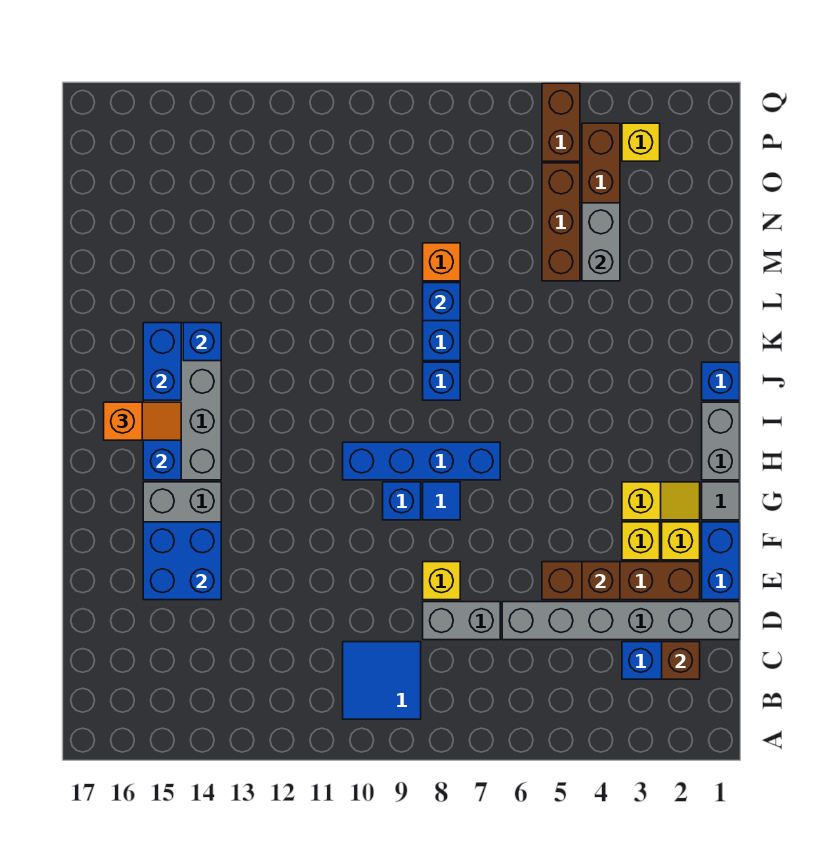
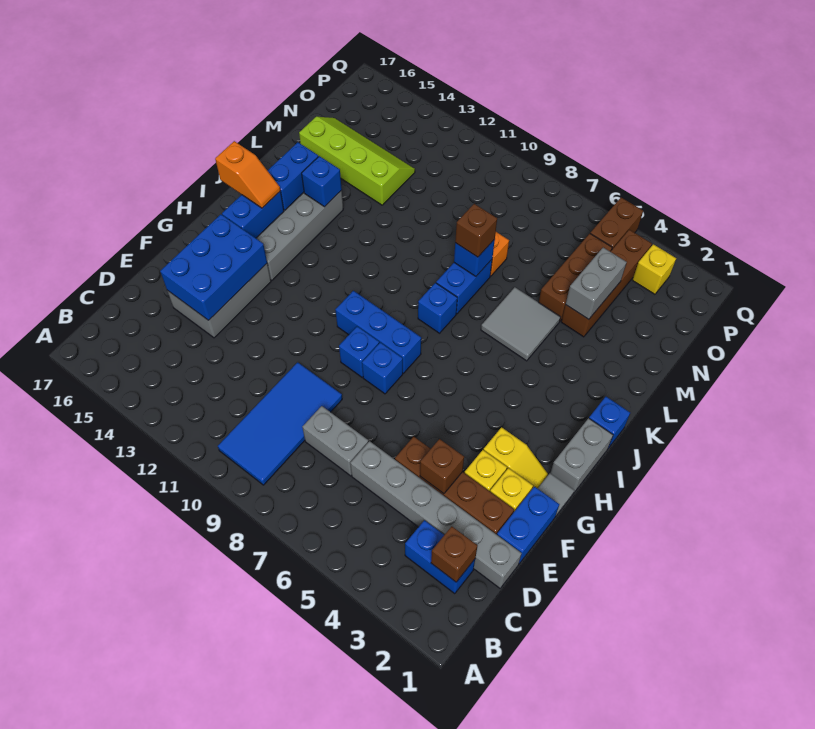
blue 2x2 tile [343,642,421,719] -> blue 2x4 tile [218,362,342,485]
yellow 1x1 brick [423,562,460,600] -> none
blue 2x2 brick [143,522,221,600] -> blue 2x3 brick [160,214,267,320]
blue 1x1 tile [423,482,460,520] -> blue 1x1 brick [362,342,403,394]
blue 1x4 brick [343,442,500,480] -> blue 1x3 brick [335,291,421,373]
none -> grey 2x2 tile [481,287,560,361]
none -> brown 1x1 brick [455,204,497,257]
none -> lime 2x4 slope [299,117,415,205]

